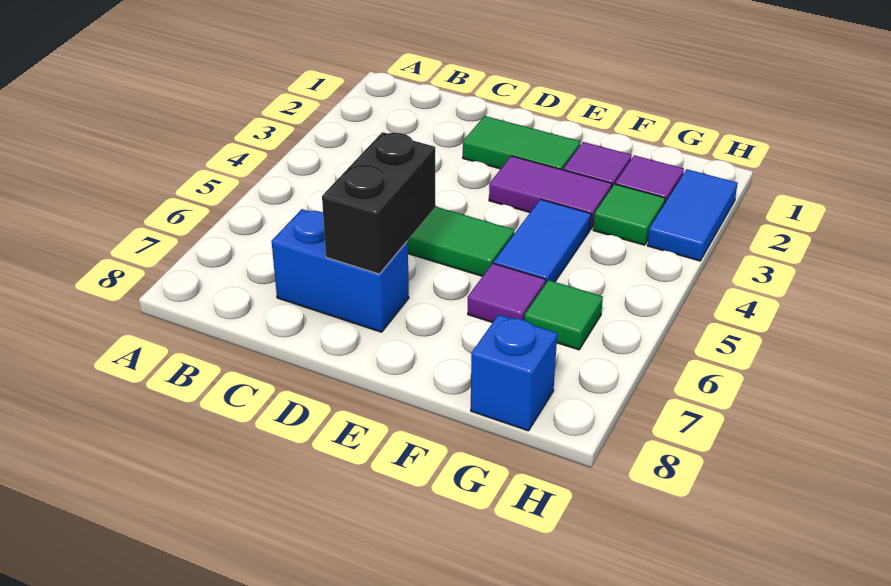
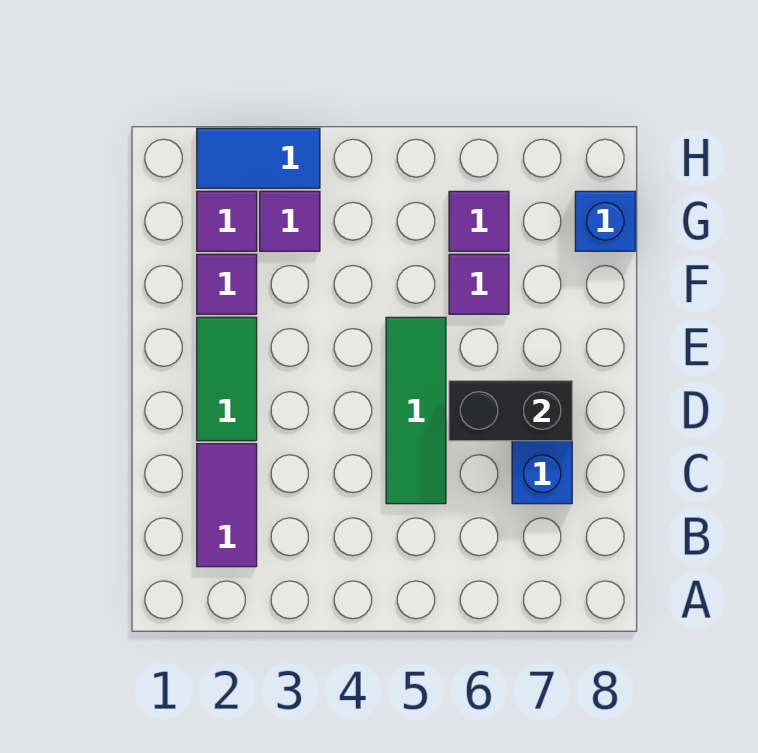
purple 1x2 tile [489,156,612,230] -> purple 1x2 tile moved to [197,444,257,567]
blue 1x2 tile [494,199,591,284] -> none
green 1x1 tile [593,184,665,245] -> purple 1x1 tile [260,191,320,251]
green 1x1 tile [525,280,603,350] -> purple 1x1 tile [449,191,509,251]

